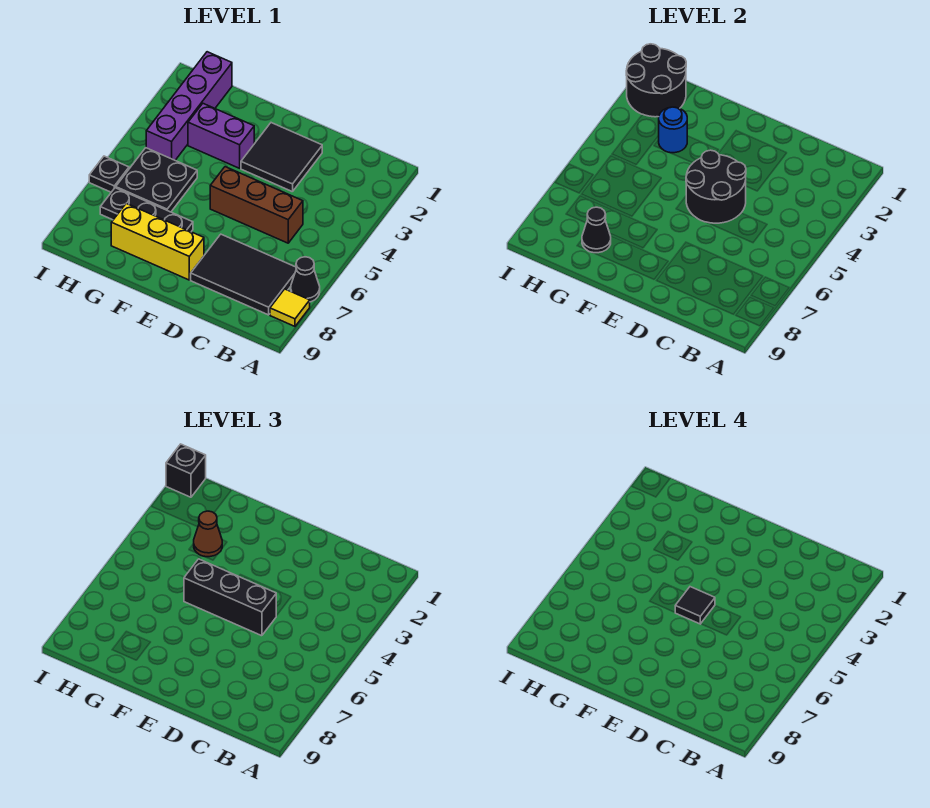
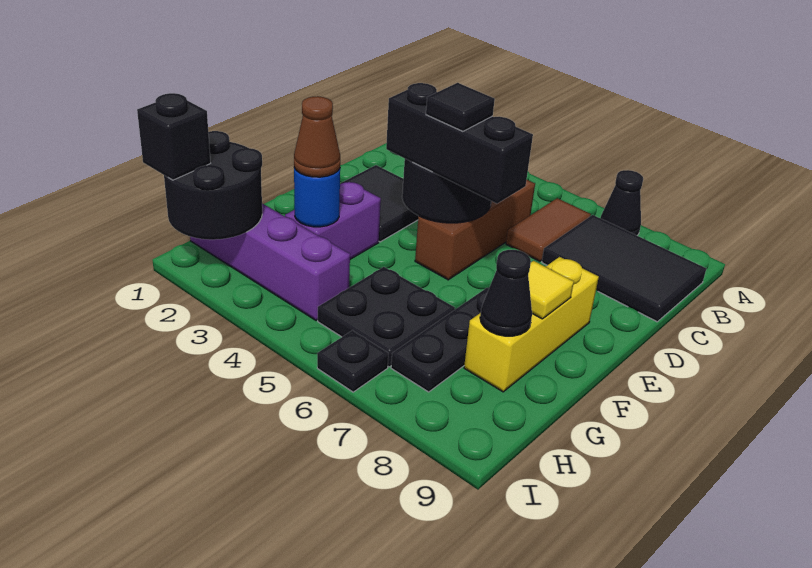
yellow 1x1 tile [270,289,310,326] -> yellow 1x1 tile moved to [528,261,574,319]
none -> brown 1x2 tile [506,198,591,261]
black 2x3 tile [191,234,296,315] -> black 2x3 tile turned to [542,215,706,322]
black 1x3 brick [184,559,276,636] -> black 1x3 brick turned to [386,83,533,204]

